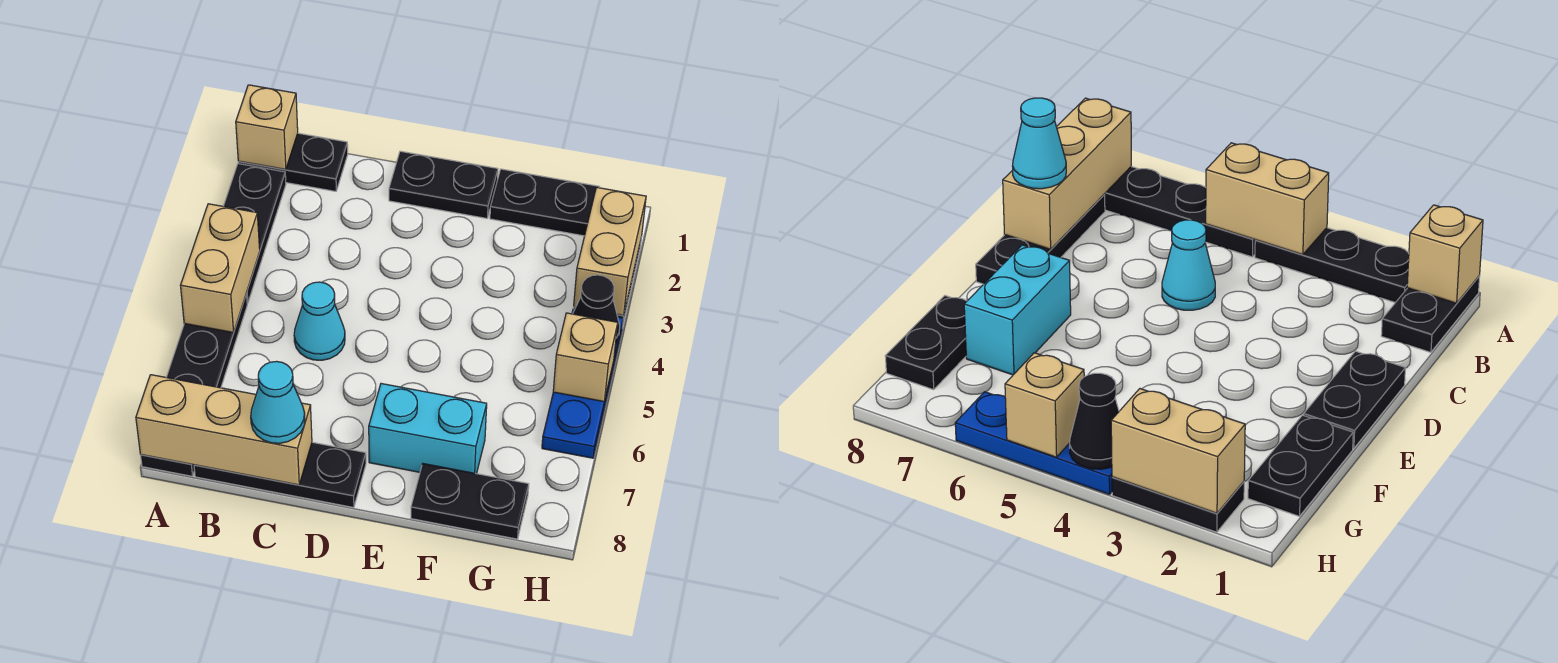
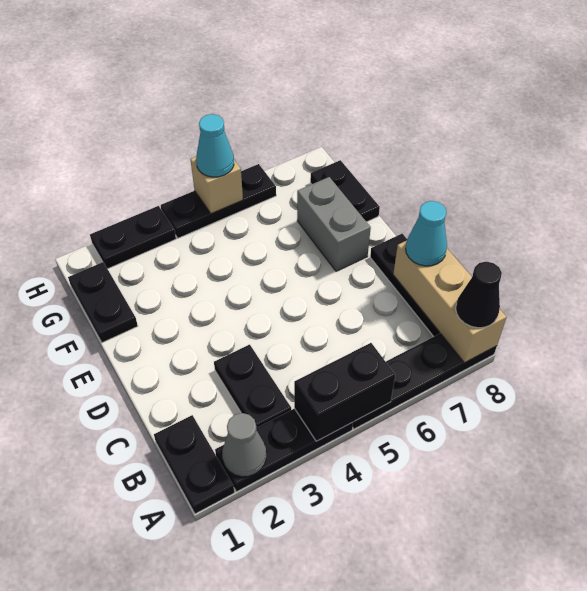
tan 1x1 brick [236,85,298,170] -> none
none -> grey 1x1 cone [222,413,266,477]
tan 1x2 brick [181,204,260,333] -> black 1x2 brick [294,343,395,441]
cyan 1x1 cone [294,282,345,360] -> cyan 1x1 cone moved to [196,114,234,177]
black 1x2 plate [389,151,498,218] -> black 1x2 plate moved to [214,344,291,428]
cyan 1x2 brick [369,384,487,474] -> grey 1x2 brick [297,177,371,271]
tan 1x2 brick [574,187,646,316] -> none
blue 1x3 plate [542,309,623,458] -> black 1x3 plate [161,164,276,238]
black 1x1 cone [573,275,620,345] -> black 1x1 cone moved to [456,262,502,328]

